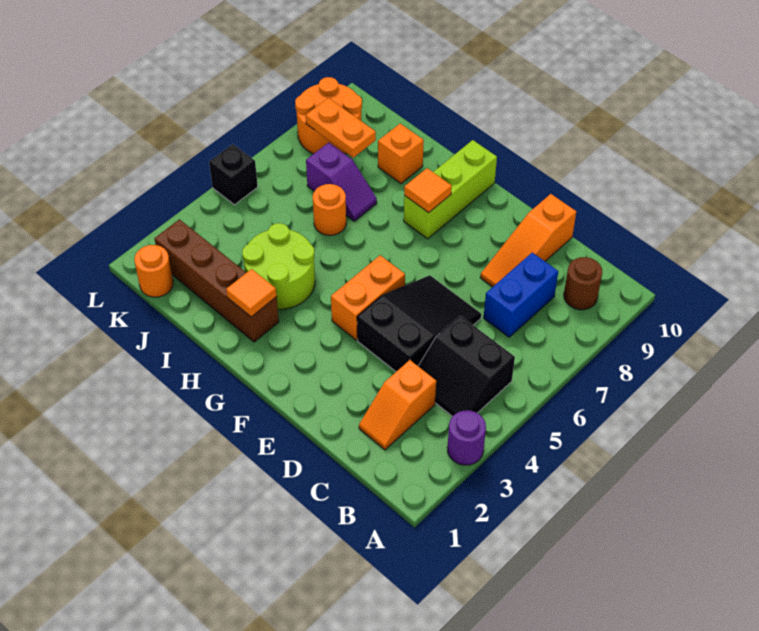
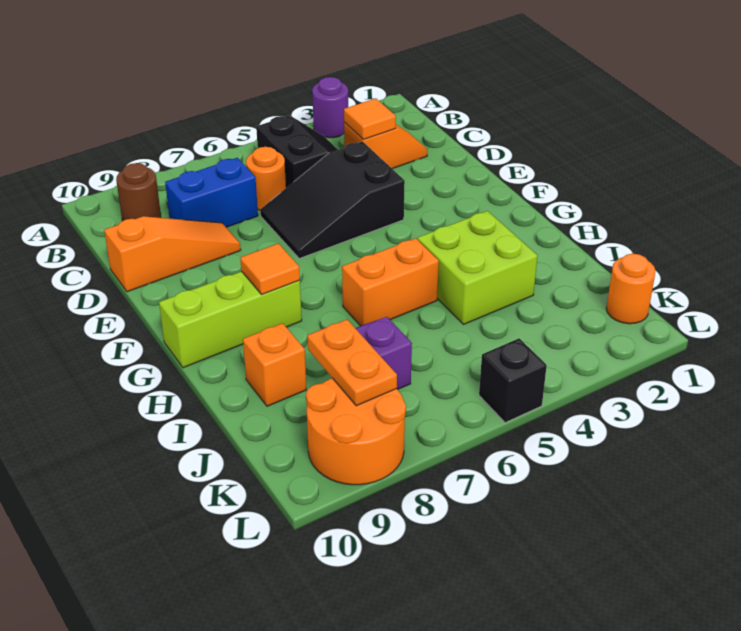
orange 1x2 brick [331,255,405,340] -> orange 1x2 brick moved to [342,238,439,326]
brown 1x4 brick [154,219,279,342] -> none
orange 1x1 tile [226,269,277,317] -> orange 1x1 tile moved to [344,98,396,139]
lime 2x2 round brick [242,223,315,309] -> lime 2x2 brick [417,211,537,325]
orange 1x1 round brick [313,184,346,235] -> orange 1x1 round brick moved to [246,147,286,210]

